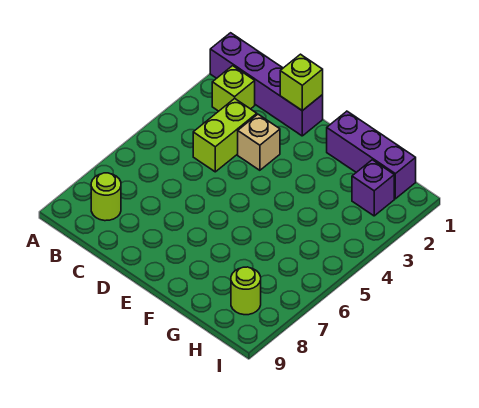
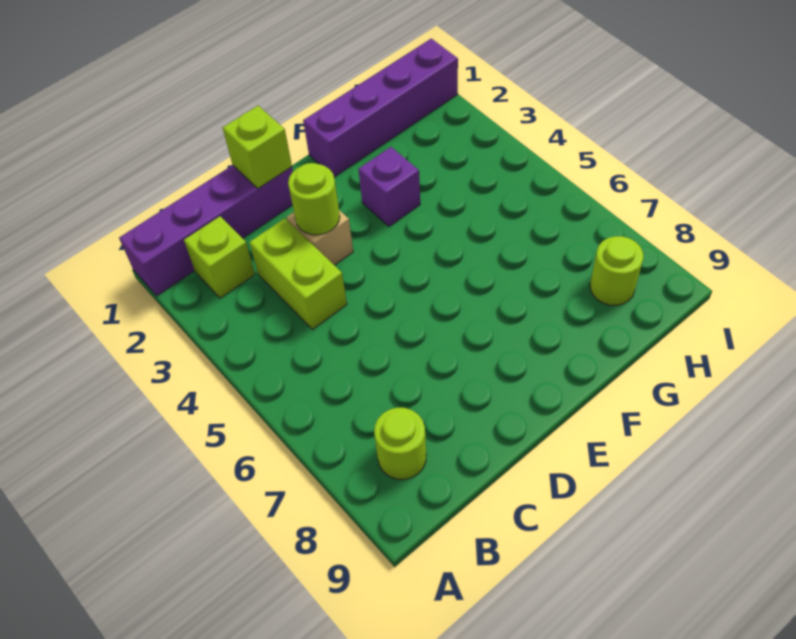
none -> lime 1x1 round brick [288,163,340,235]
purple 1x3 brick [327,111,416,199] -> purple 1x4 brick [303,39,458,177]
purple 1x1 brick [352,160,394,216] -> purple 1x1 brick moved to [358,147,420,226]

